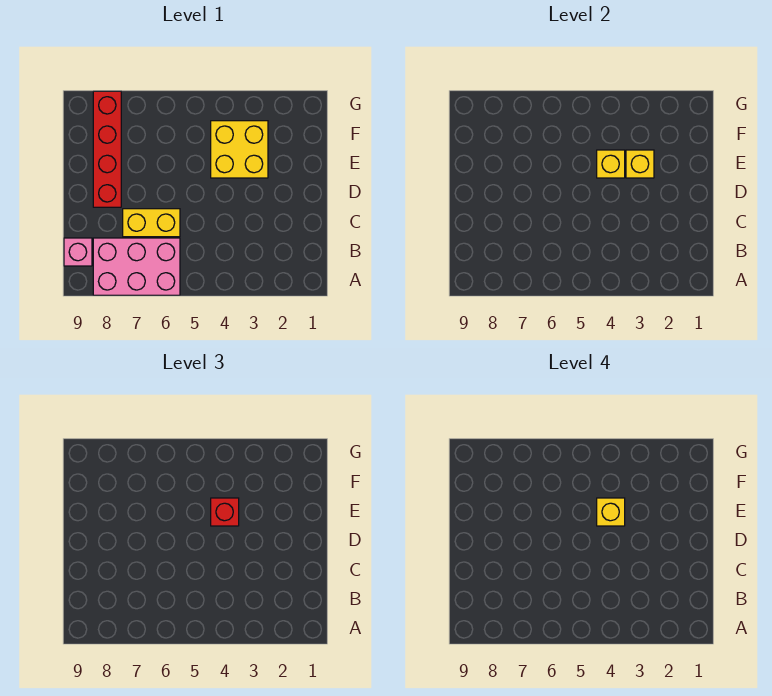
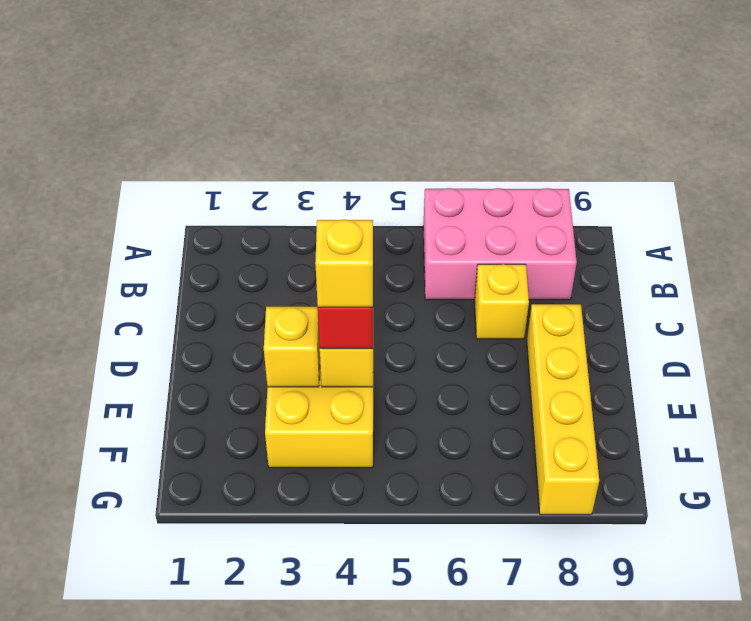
pink 1x1 brick [64,238,92,266] -> none
yellow 1x2 brick [123,209,180,237] -> yellow 1x1 brick [474,264,529,339]
red 1x4 brick [93,91,121,207] -> yellow 1x4 brick [527,304,599,515]

